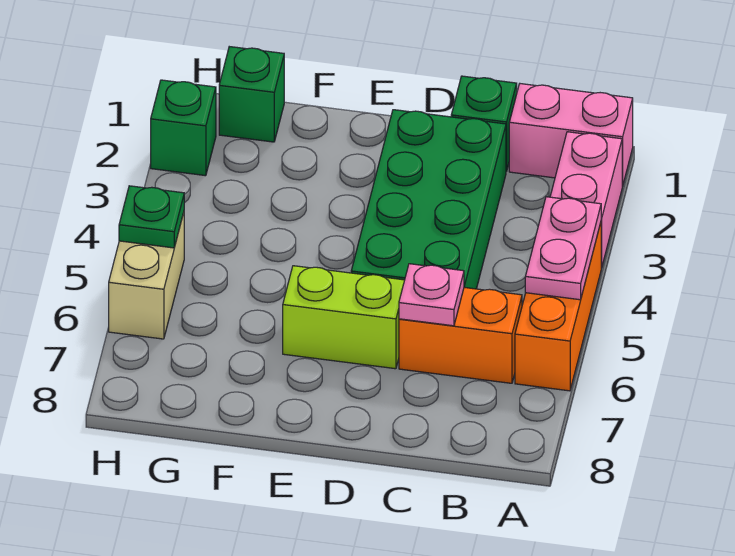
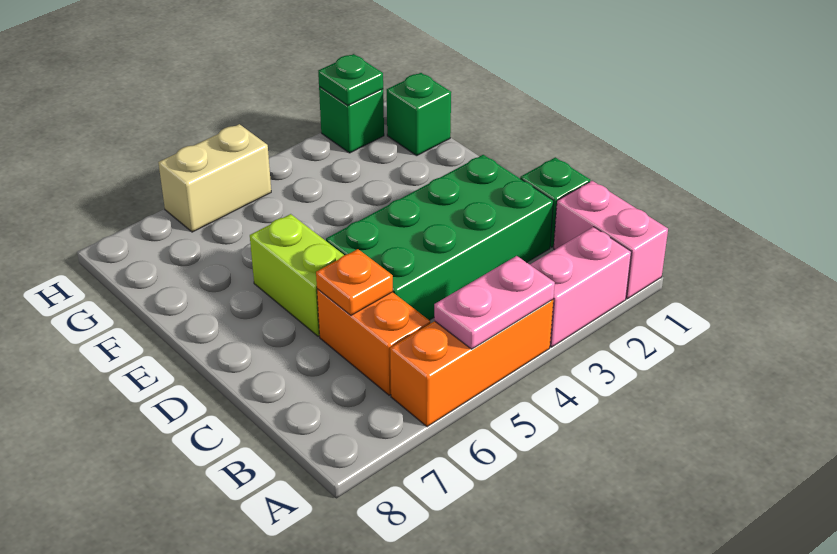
pink 1x1 plate [399,264,464,326] -> orange 1x1 plate [316,249,393,315]
green 1x1 plate [119,186,184,248] -> green 1x1 plate moved to [318,54,383,106]

